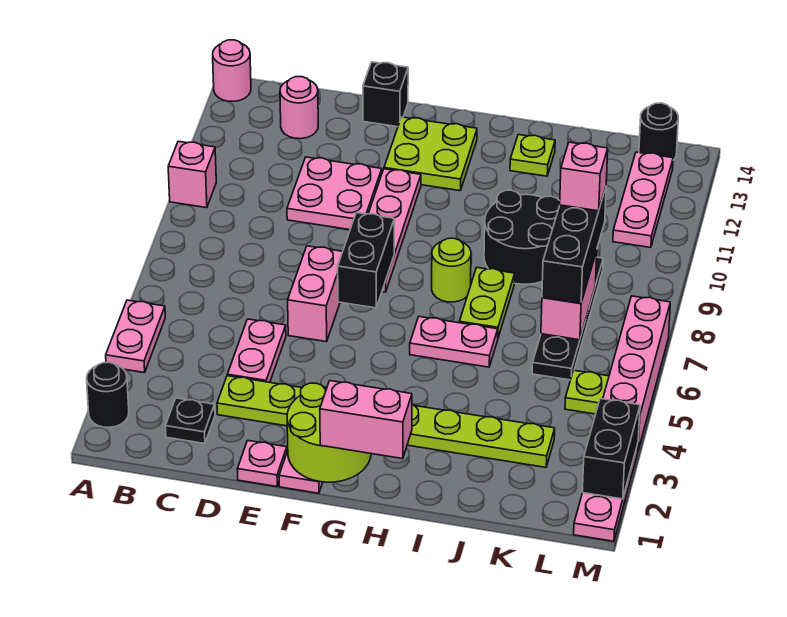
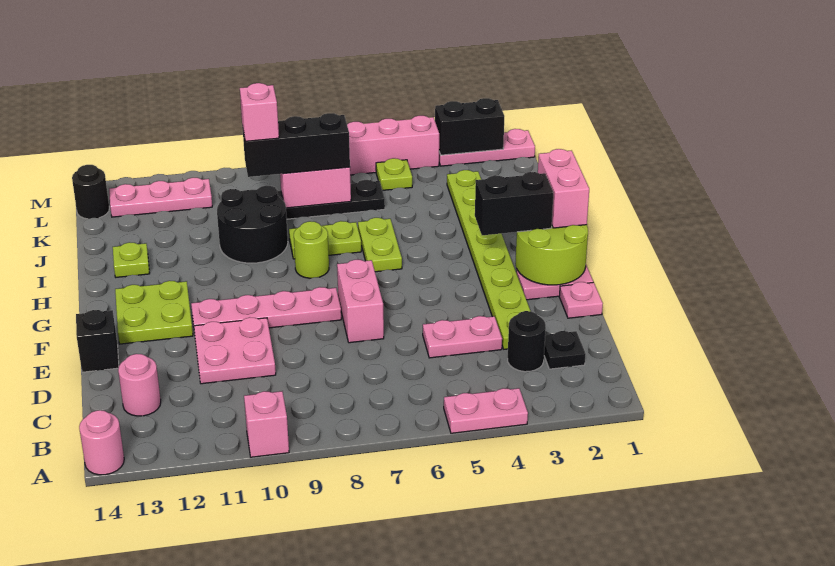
black 1x1 round brick [87,362,129,428] -> black 1x1 round brick moved to [508,311,546,372]
pink 1x2 brick [288,246,343,342] -> pink 1x2 brick turned to [337,260,384,343]
black 1x2 brick [338,213,394,308] -> black 1x2 brick moved to [475,172,554,235]
pink 1x2 plate [410,317,498,367] -> lime 1x2 plate [358,218,402,272]

